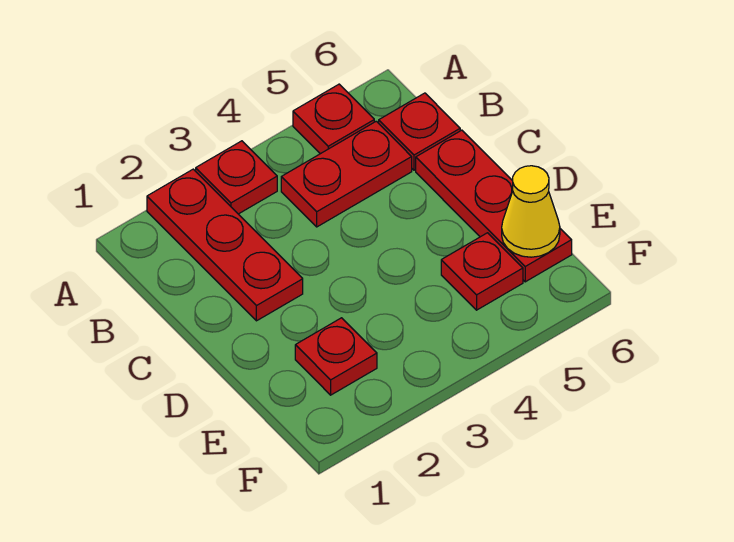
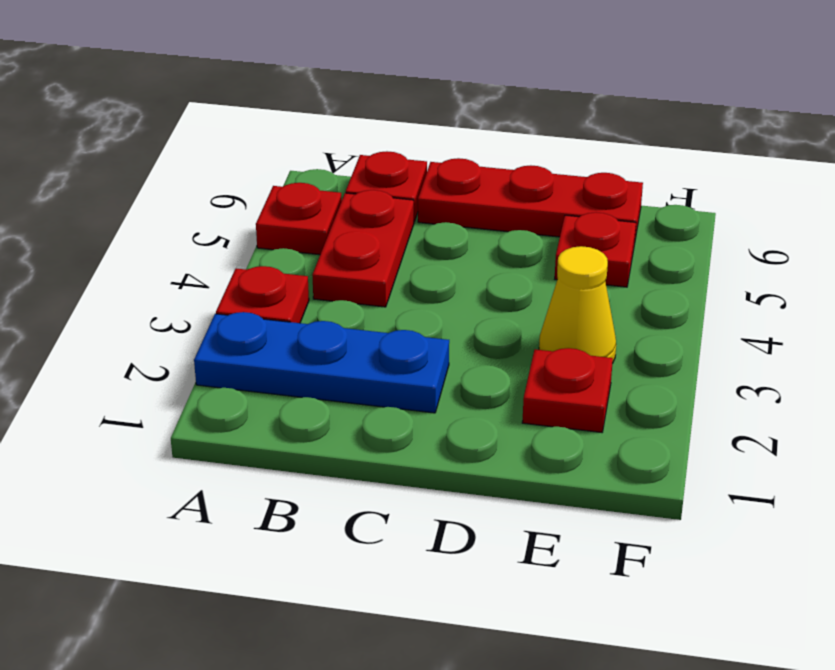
red 1x3 plate [147,169,303,321] -> blue 1x3 plate [194,312,449,413]
yellow 1x1 cone [502,166,560,257] -> yellow 1x1 cone moved to [539,246,616,362]

